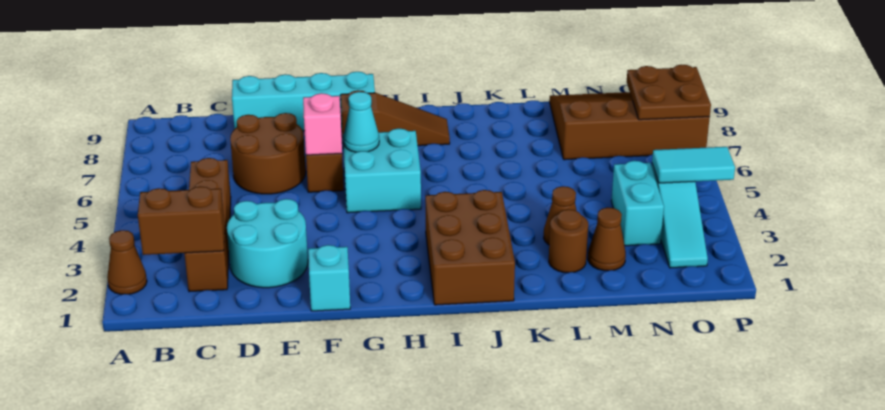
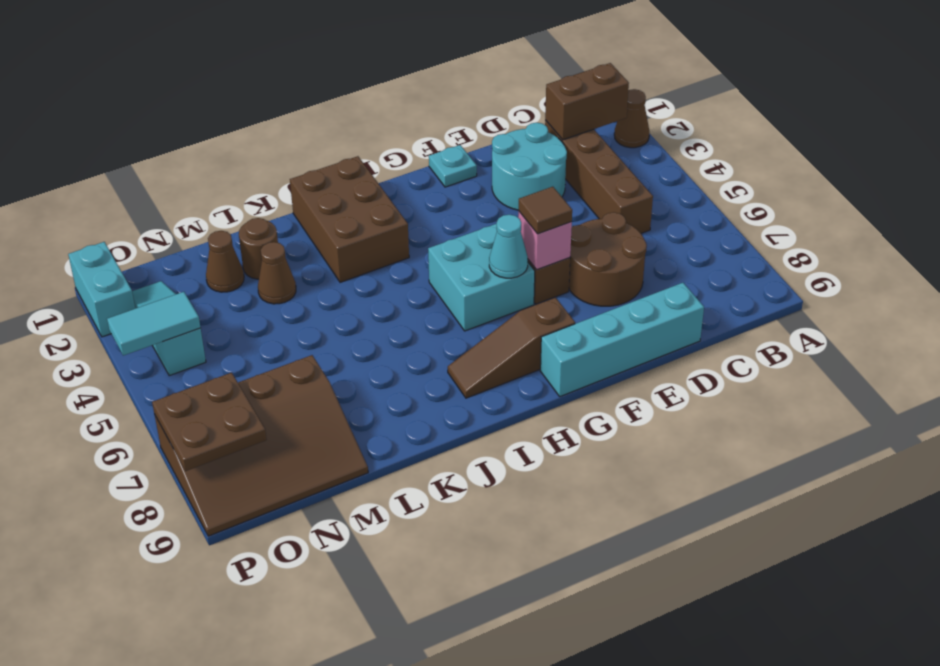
cyan 1x1 brick [308,245,350,311] -> cyan 1x1 plate [429,145,477,187]
none -> brown 1x1 tile [519,187,572,234]
cyan 1x2 brick [611,161,664,246] -> cyan 1x2 brick moved to [68,242,135,337]

